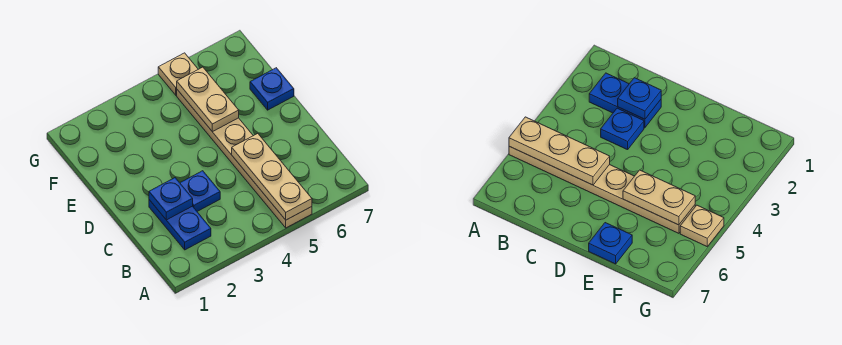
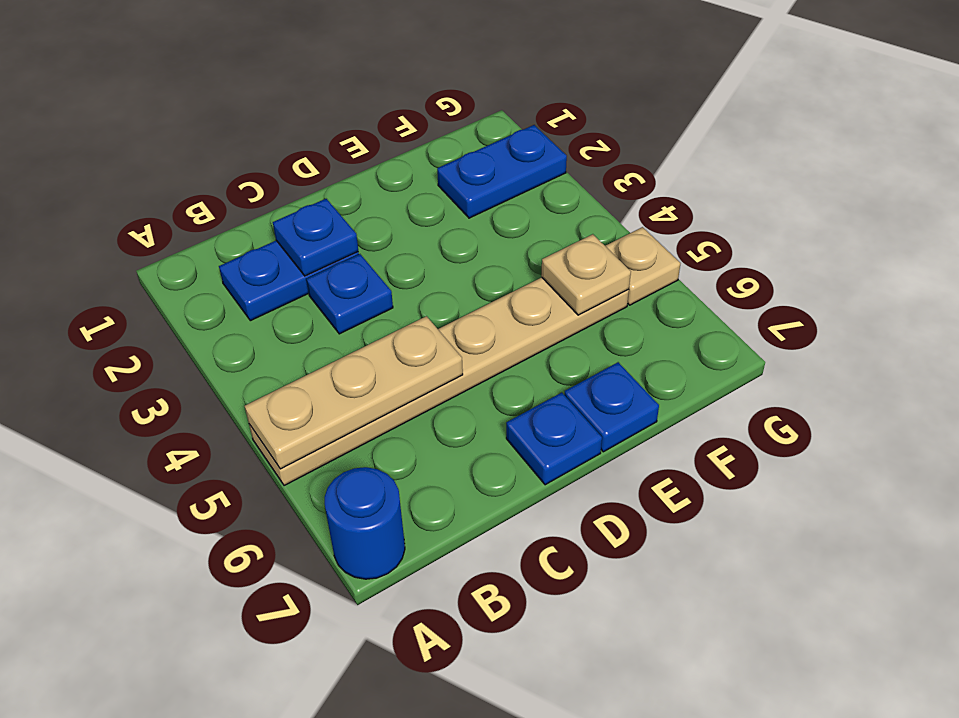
none -> blue 1x1 round brick [325,467,405,579]
none -> blue 1x1 plate [506,393,602,485]
tan 1x2 plate [177,67,239,132] -> tan 1x1 plate [541,234,631,315]
none -> blue 1x2 plate [437,125,567,218]

